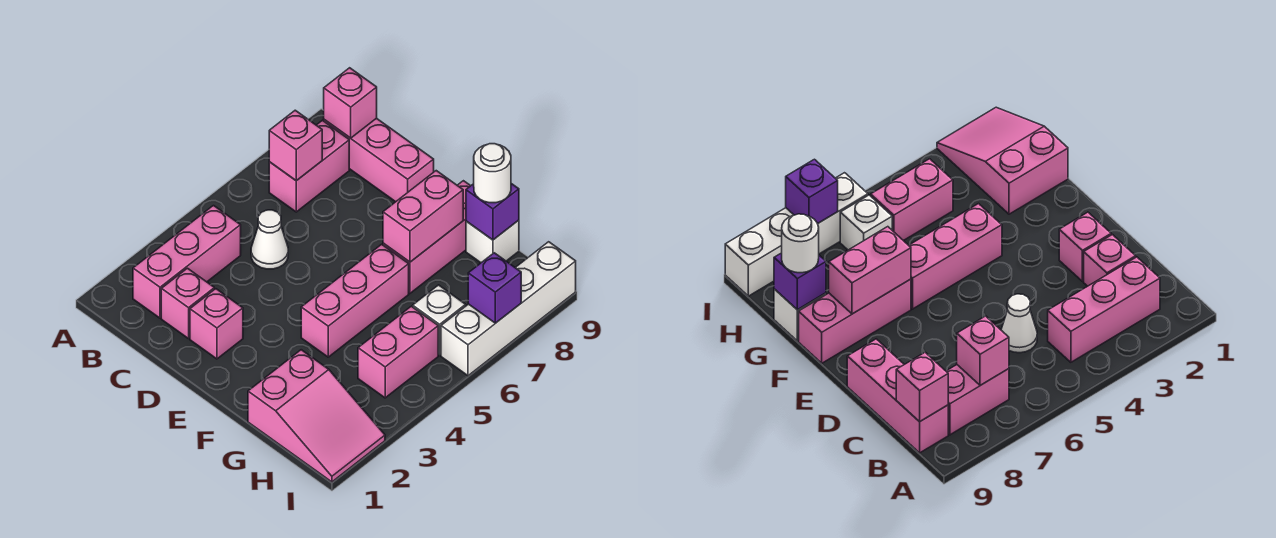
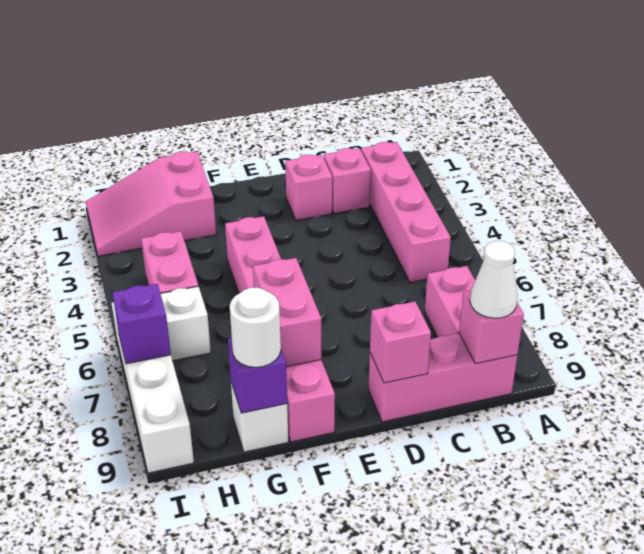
pink 1x3 brick [133,206,241,318] -> pink 1x4 brick [361,142,451,282]
pink 1x1 brick [269,110,322,181] -> pink 1x1 brick moved to [370,302,431,383]
white 1x1 cone [251,210,288,269] -> white 1x1 cone moved to [470,241,518,318]

